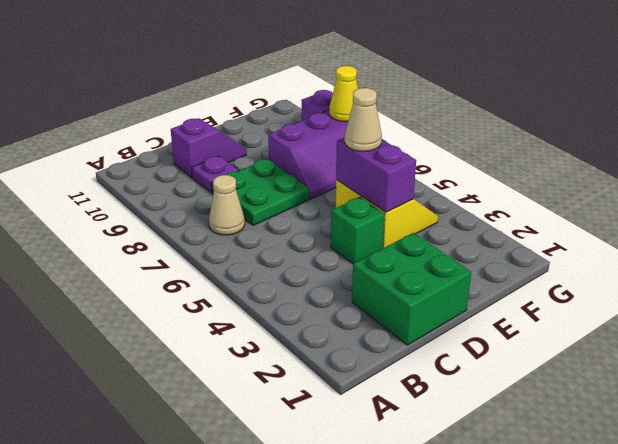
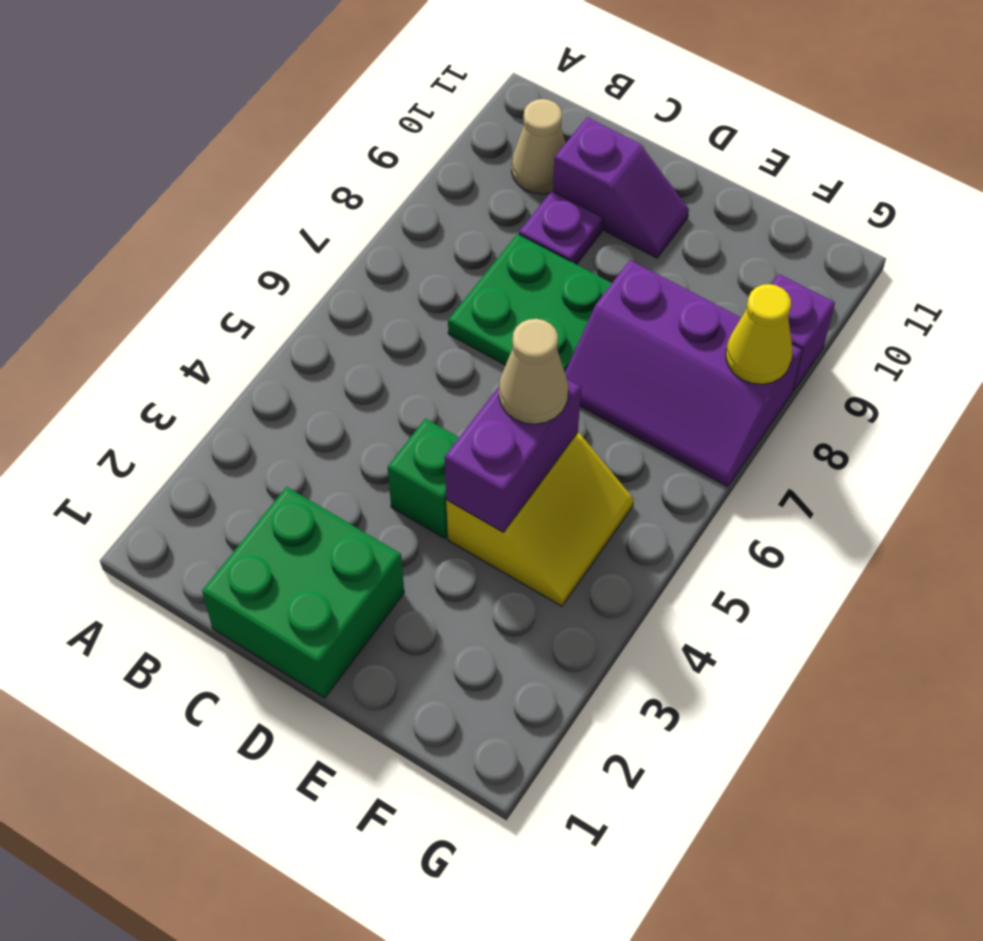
tan 1x1 cone [209,175,245,235] -> tan 1x1 cone moved to [512,99,565,194]

